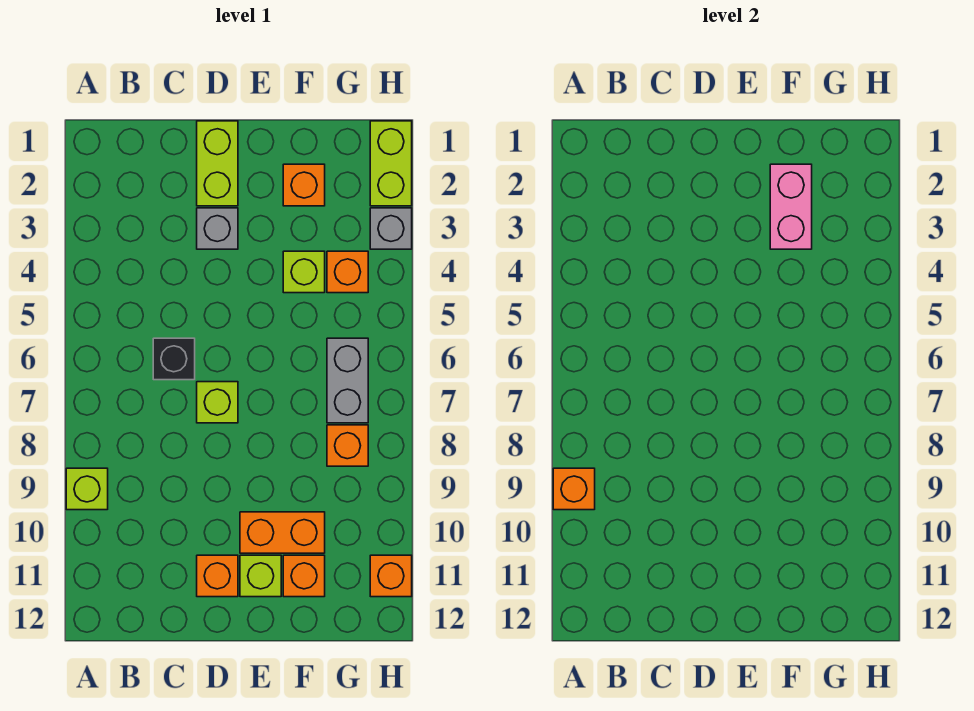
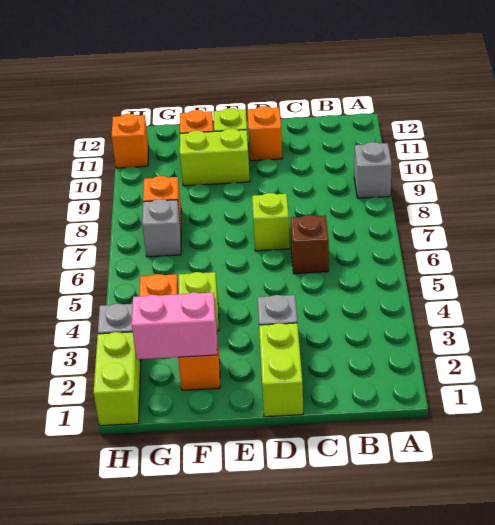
lime 1x1 brick [66,468,108,510] -> grey 1x1 brick [354,142,392,198]
orange 1x1 brick [553,468,595,510] -> none
black 1x1 brick [153,338,195,380] -> brown 1x1 brick [291,215,329,274]
orange 1x2 brick [240,512,325,553] -> lime 1x2 brick [180,128,250,186]
pink 1x2 brick [770,164,812,249] -> pink 1x2 brick turned to [132,292,217,359]
grey 1x2 brick [327,338,368,423] -> grey 1x1 brick [142,199,181,257]

